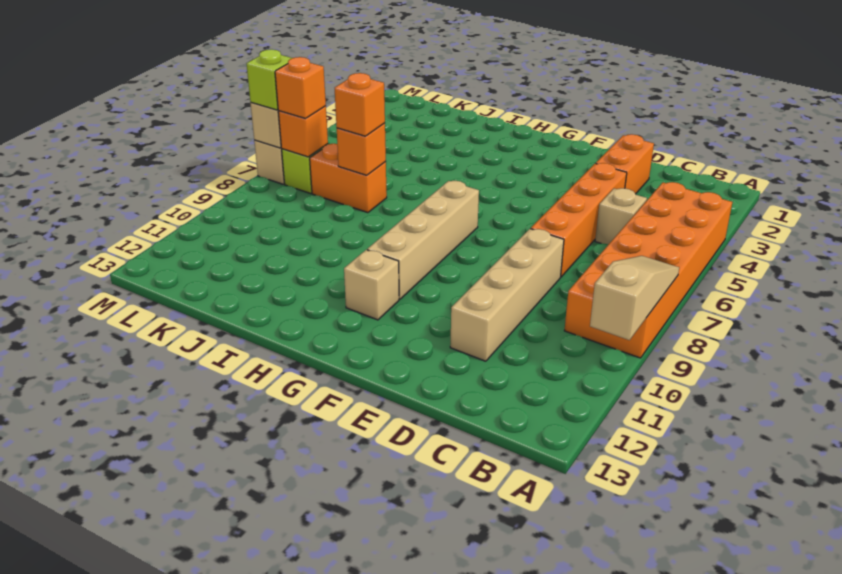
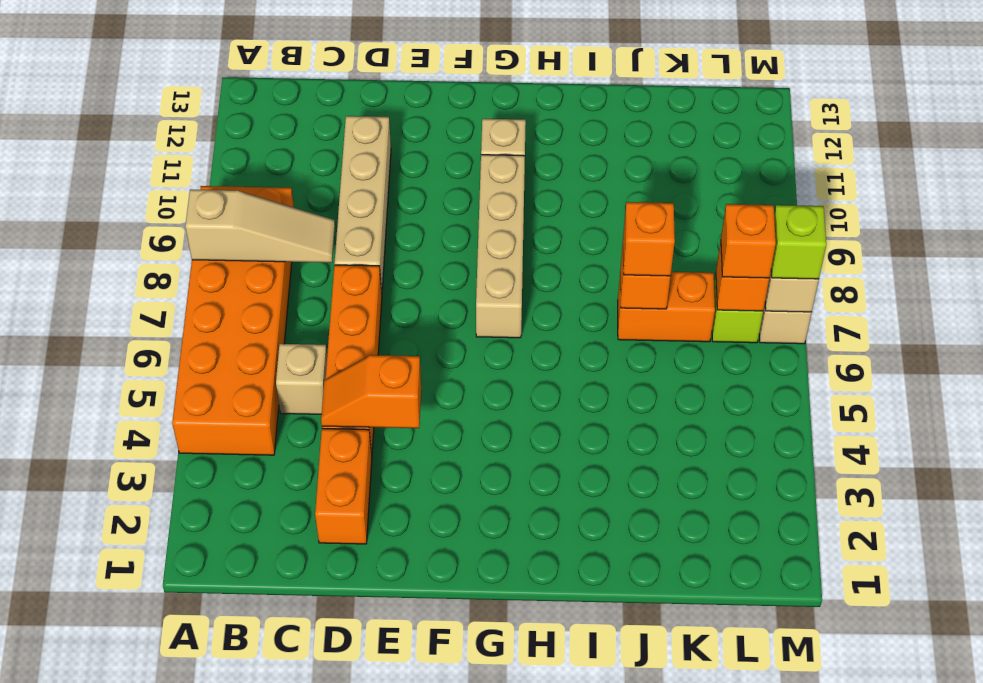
tan 1x3 slope [590,256,679,340] -> tan 1x3 slope turned to [185,189,335,263]
none -> orange 1x2 slope [321,355,421,428]

